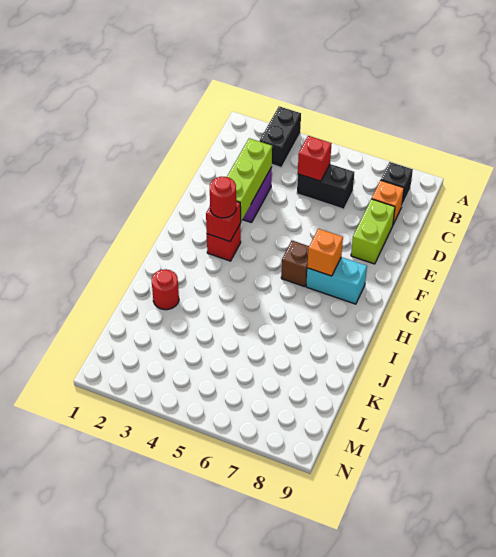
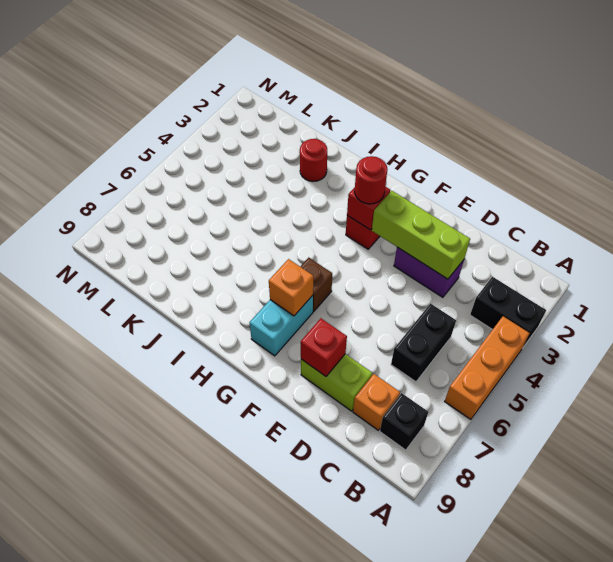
none -> orange 1x3 brick [445,316,530,420]
red 1x1 brick [298,136,332,181] -> red 1x1 brick moved to [301,318,347,376]

